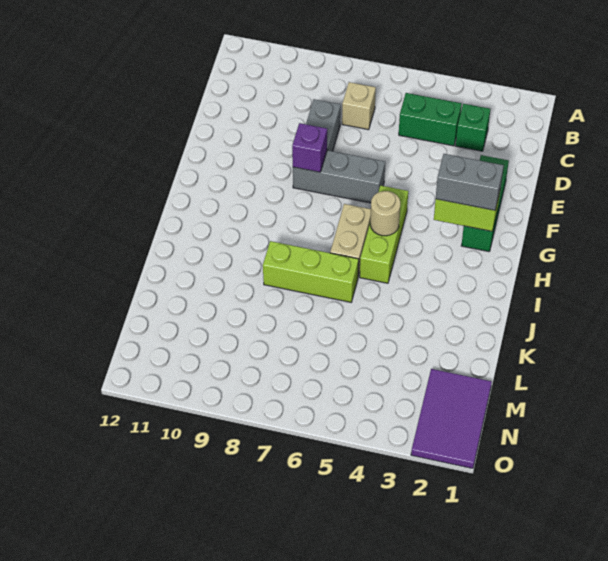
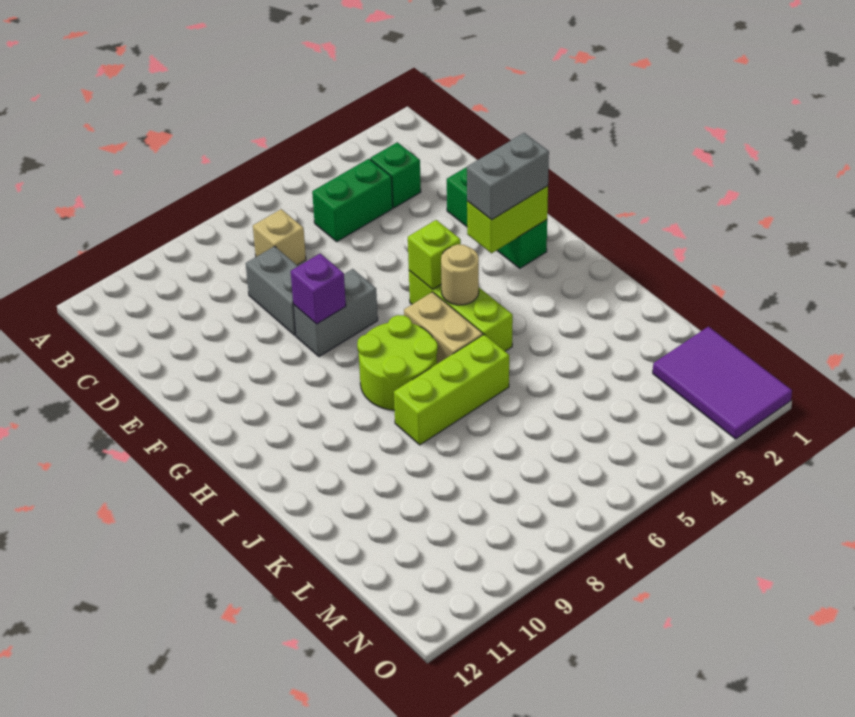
grey 1x3 brick [293,150,385,203] -> grey 1x2 brick [293,269,378,357]
none -> lime 1x1 brick [408,220,461,289]
none -> lime 2x2 round brick [357,315,438,410]

